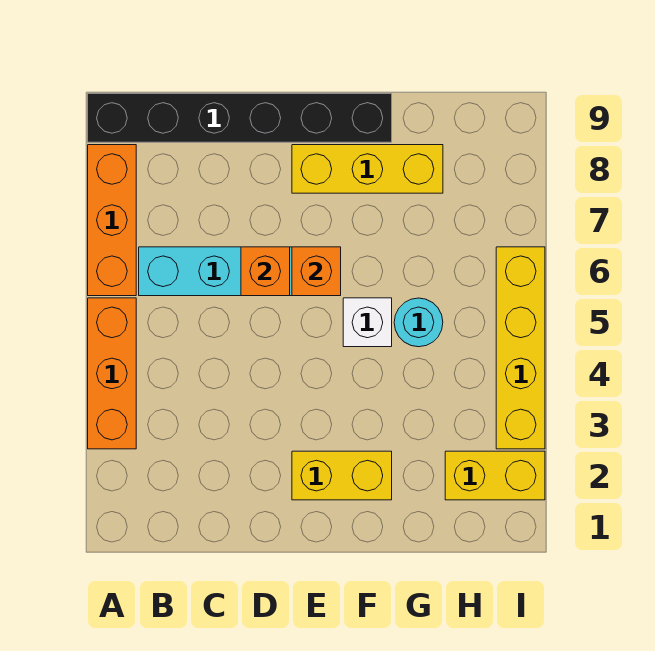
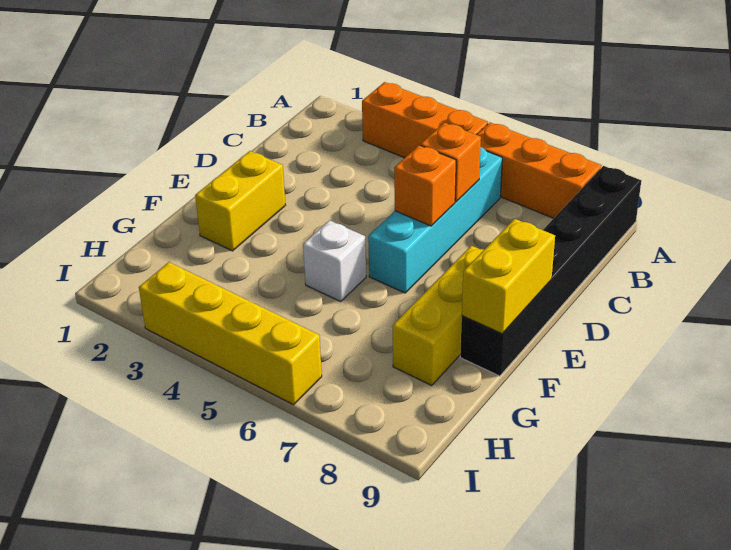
orange 1x1 brick [292,247,341,296] -> orange 1x1 brick moved to [420,123,481,202]
cyan 1x1 round brick [394,298,443,347] -> none
yellow 1x2 brick [445,451,545,500] -> yellow 1x2 brick moved to [462,219,555,334]

